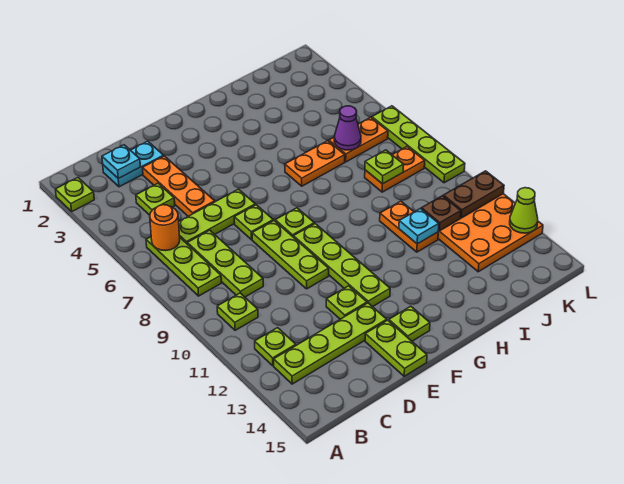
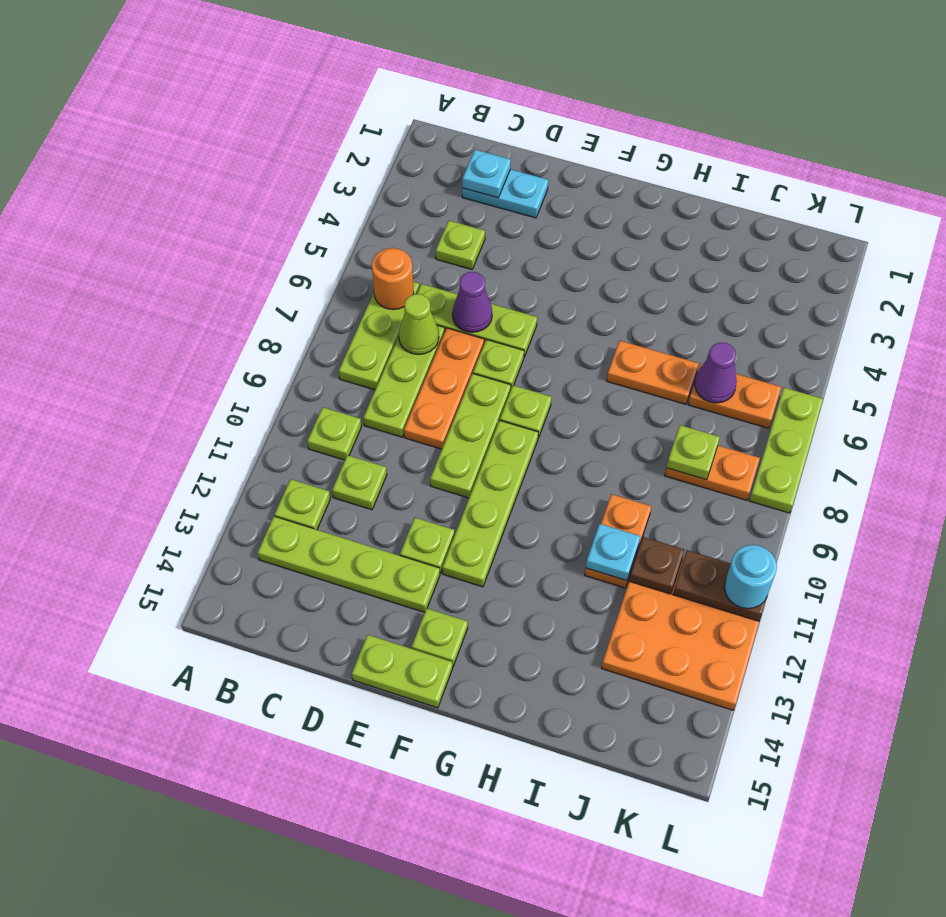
lime 1x1 plate [55,178,94,211] -> lime 1x1 plate moved to [332,455,387,510]
orange 1x3 plate [143,156,215,216] -> orange 1x3 plate moved to [404,328,484,449]
none -> purple 1x1 cone [452,272,492,332]
lime 1x2 plate [365,320,427,376] -> lime 1x2 plate turned to [352,635,453,708]
lime 1x4 plate [372,106,465,183] -> lime 1x3 plate [749,388,823,513]
none -> cyan 1x1 round brick [725,545,777,609]
lime 1x1 cone [510,188,538,233] -> lime 1x1 cone moved to [399,294,439,355]

